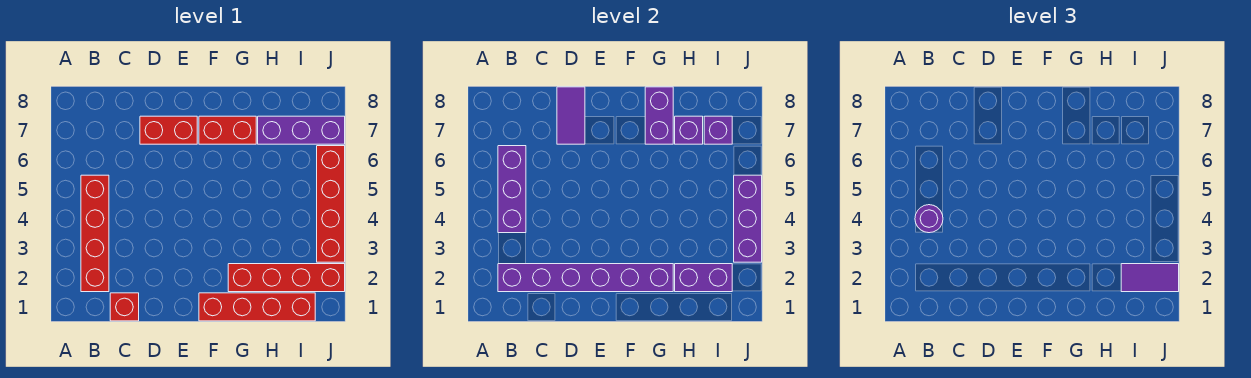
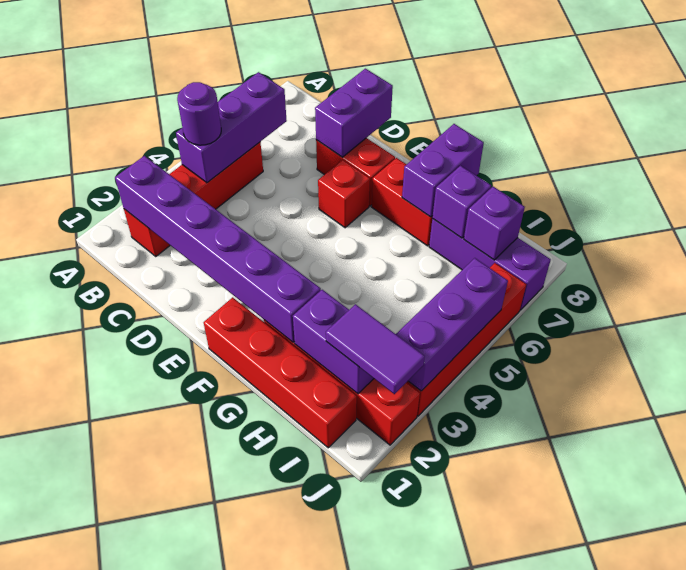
red 1x1 brick [110,293,139,321] -> red 1x1 brick moved to [318,160,370,228]
purple 1x2 tile [557,87,585,144] -> purple 1x2 brick [315,69,393,157]

